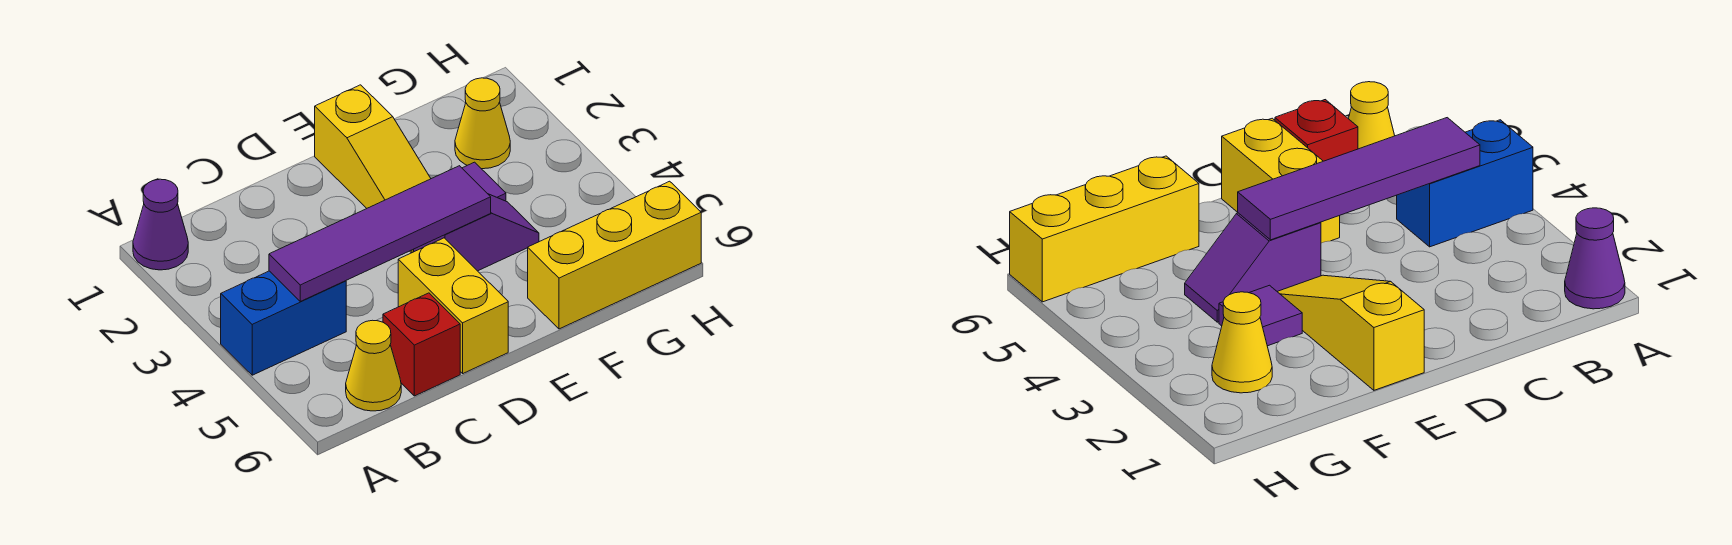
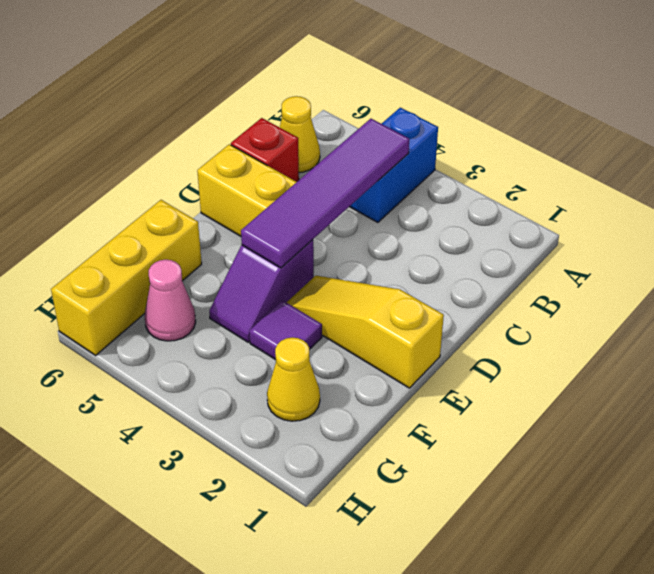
purple 1x1 cone [133,179,188,270] -> none
none -> pink 1x1 cone [145,260,196,341]

